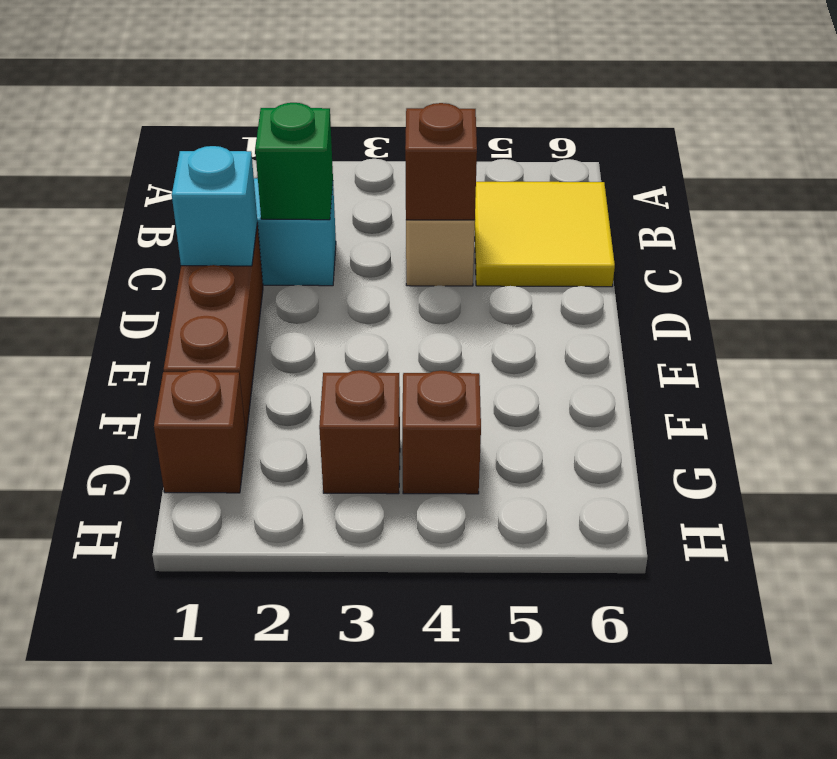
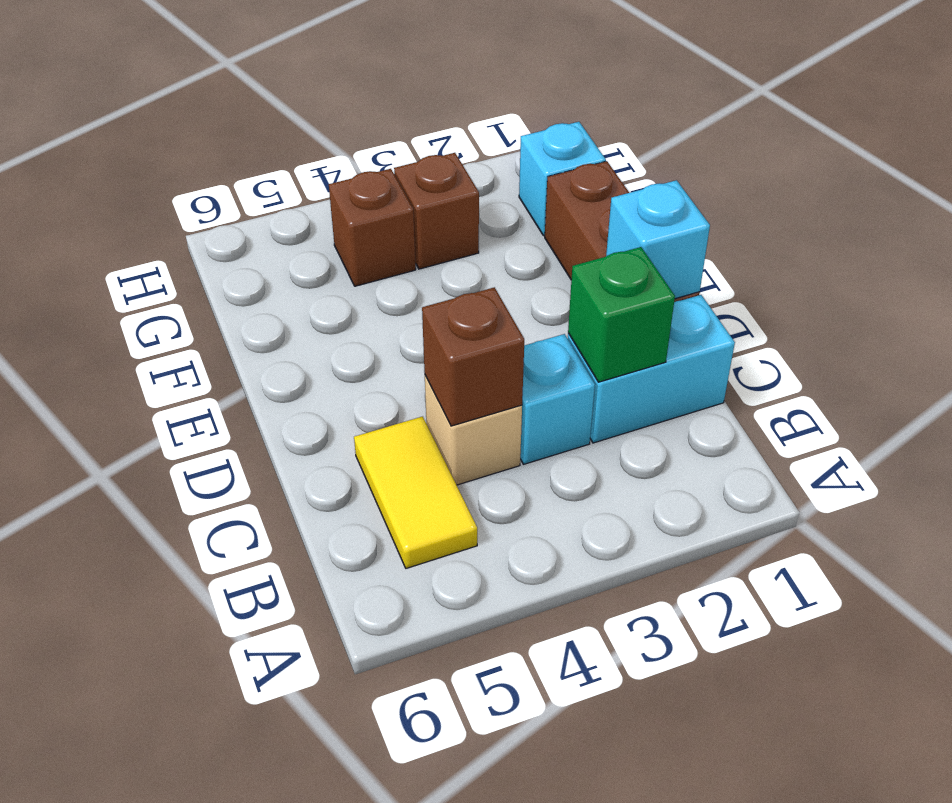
yellow 2x2 tile [475,182,615,287] -> yellow 1x2 tile [354,417,477,568]
none -> cyan 1x1 brick [520,334,595,464]
brown 1x1 brick [154,370,246,493] -> cyan 1x1 brick [519,122,606,236]

